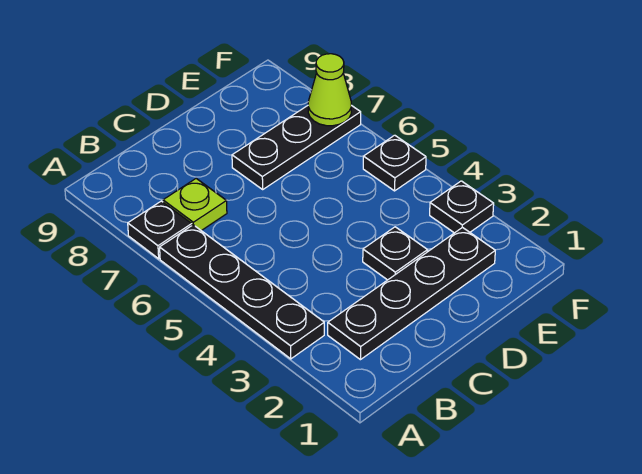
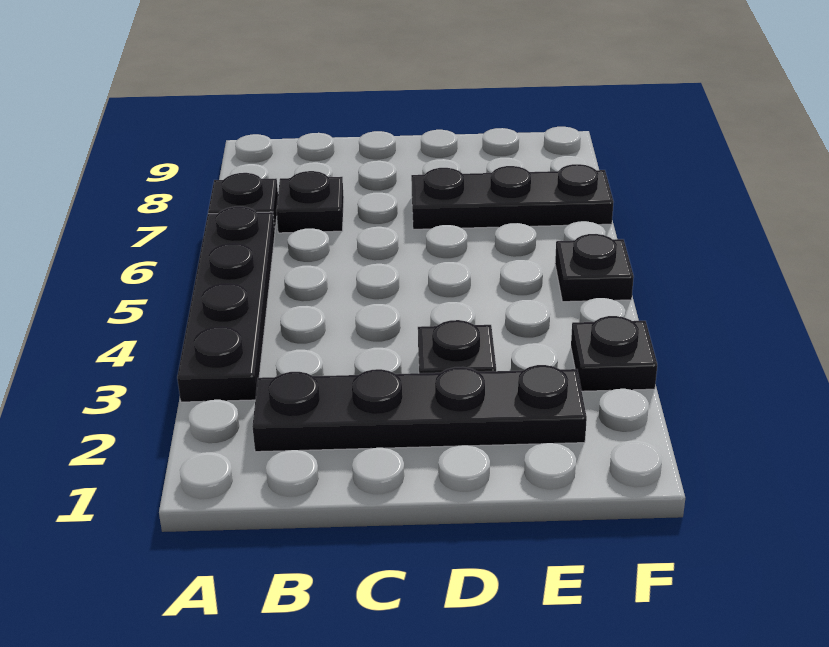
lime 1x1 plate [163,179,227,231] -> black 1x1 plate [276,171,344,233]
lime 1x1 cone [308,54,351,126] -> none

